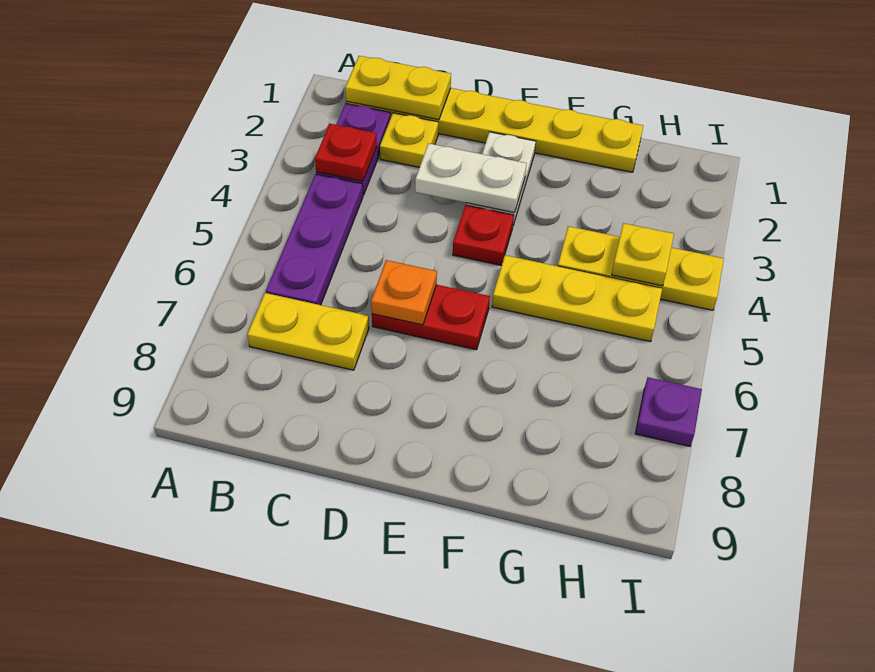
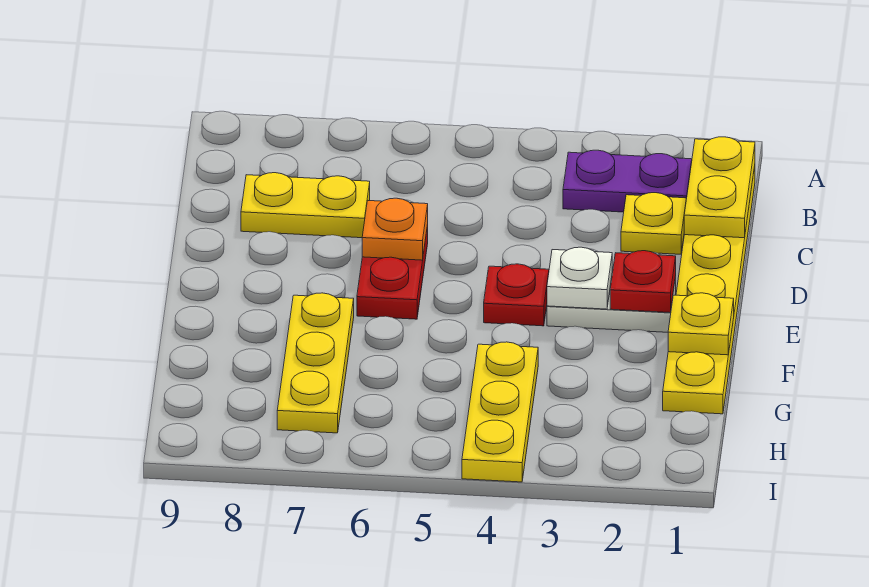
red 1x1 plate [315,124,377,181] -> red 1x1 plate moved to [610,251,676,313]
purple 1x3 plate [266,174,363,305] -> none
yellow 1x2 plate [247,293,369,370] -> yellow 1x2 plate turned to [241,173,370,238]
white 1x2 plate [415,143,527,213] -> white 1x1 plate [547,247,612,309]
yellow 1x3 plate [492,255,662,342] -> yellow 1x3 plate moved to [277,293,354,433]
yellow 1x1 plate [612,223,674,286] -> yellow 1x1 plate moved to [668,293,734,355]
purple 1x1 plate [635,377,702,446] -> none

